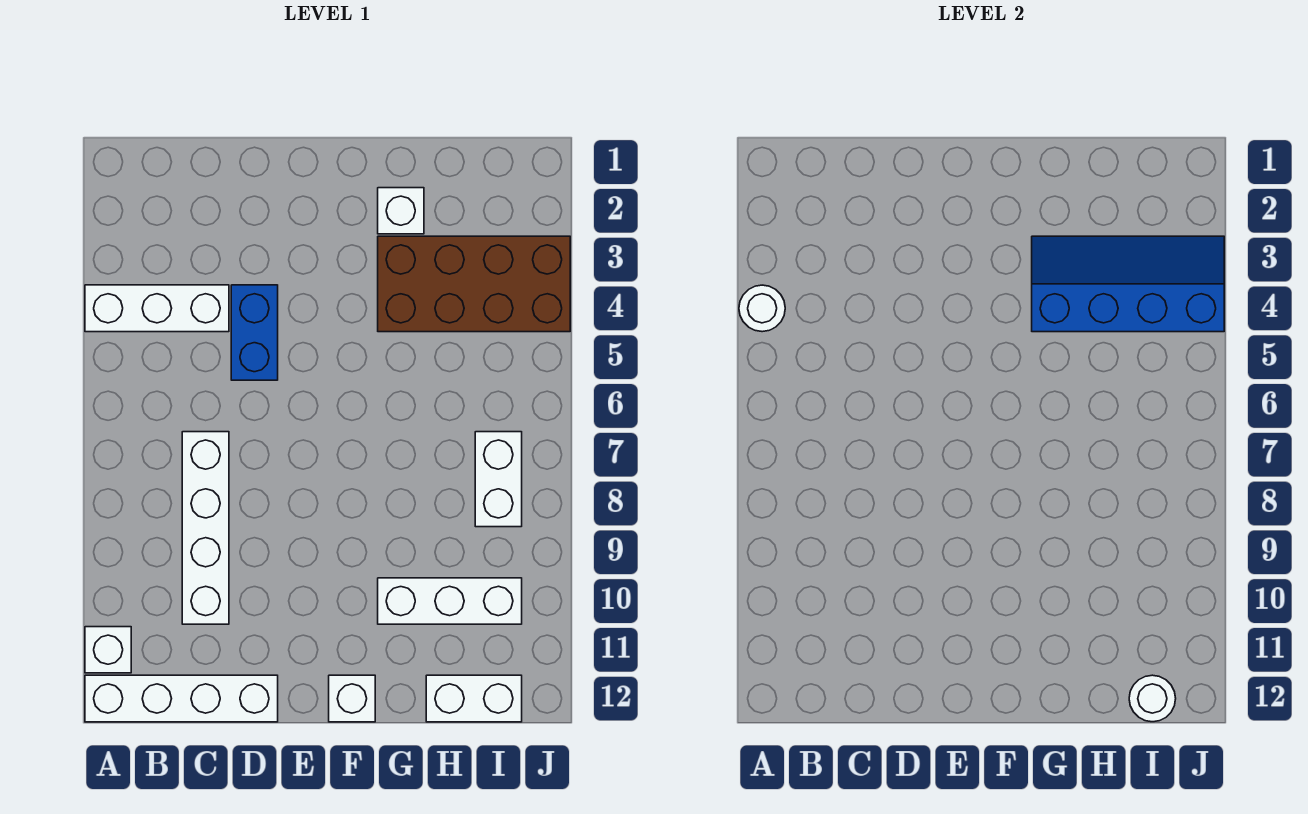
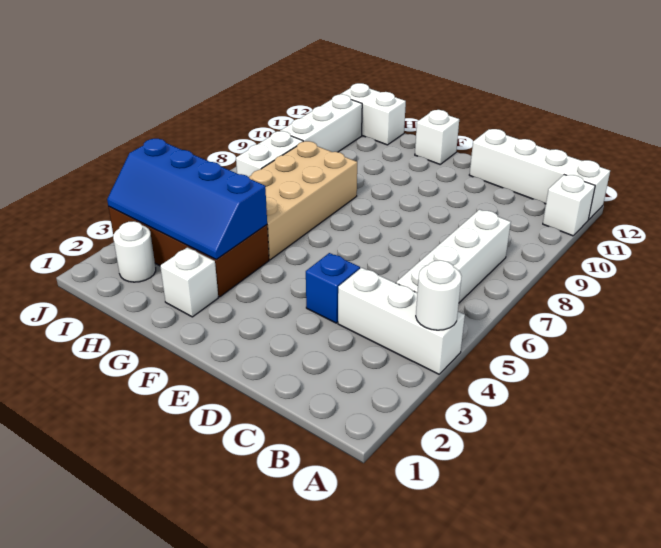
white 1x4 brick [182,432,229,624] -> white 1x4 brick moved to [396,210,511,303]
blue 1x2 brick [231,285,278,380] -> blue 1x1 brick [306,253,360,323]
none -> tan 2x4 brick [249,141,357,260]
white 1x3 brick [378,578,522,624] -> white 1x3 brick turned to [280,94,362,152]
white 1x1 round brick [1129,675,1176,722] -> white 1x1 round brick moved to [113,221,156,282]

